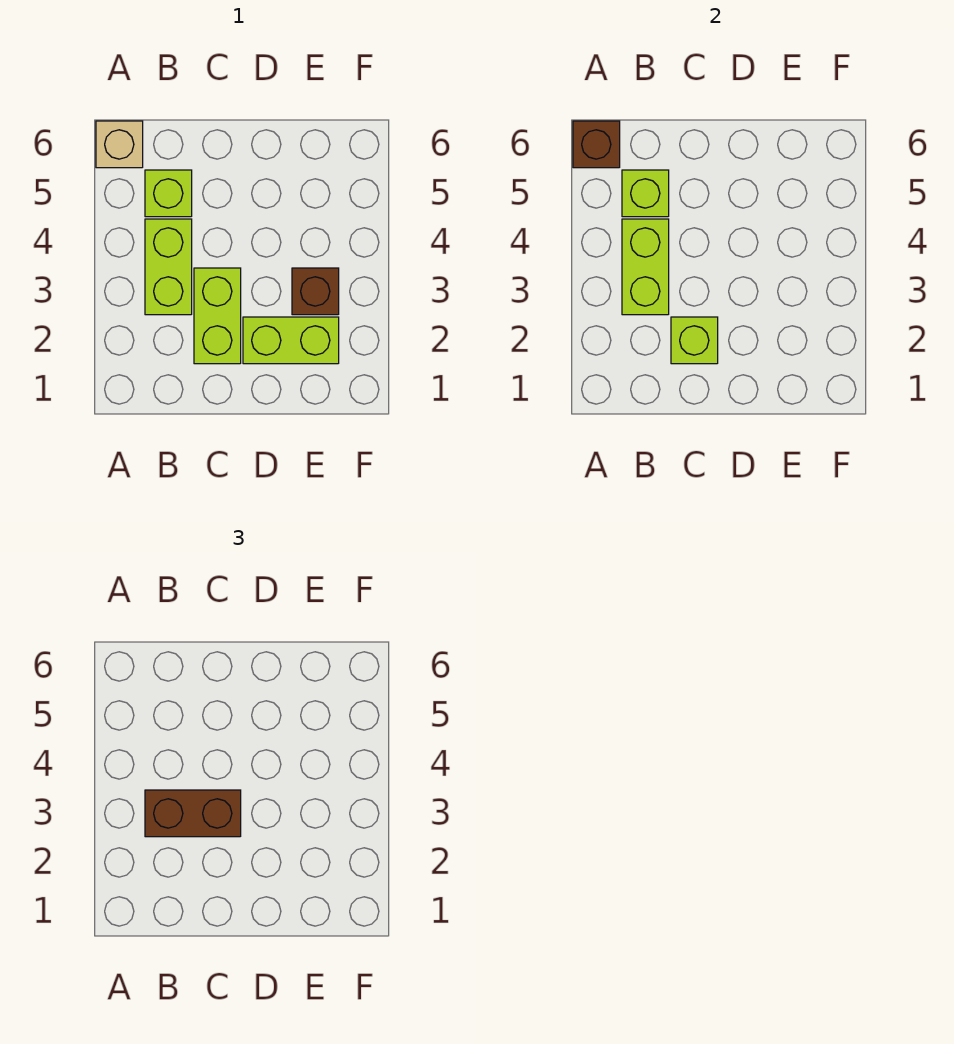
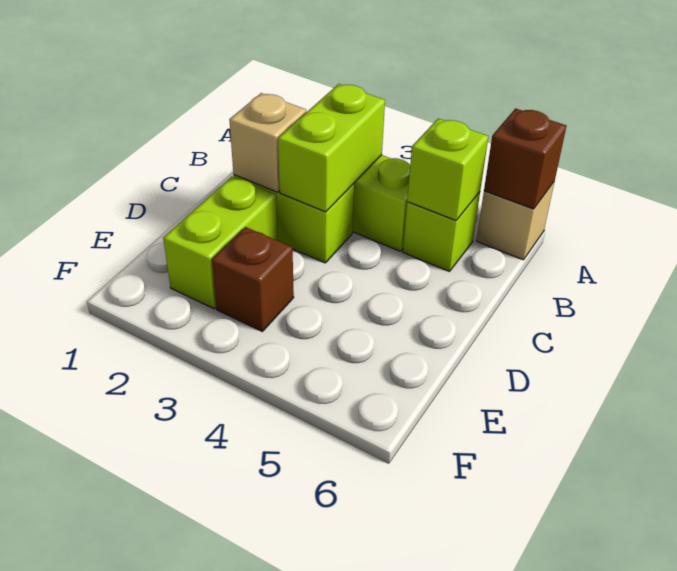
lime 1x2 brick [622,219,669,315] -> lime 1x2 brick turned to [278,84,385,212]
brown 1x2 brick [145,790,241,837] -> none
lime 1x1 brick [671,317,718,364] -> tan 1x1 brick [229,93,306,192]

